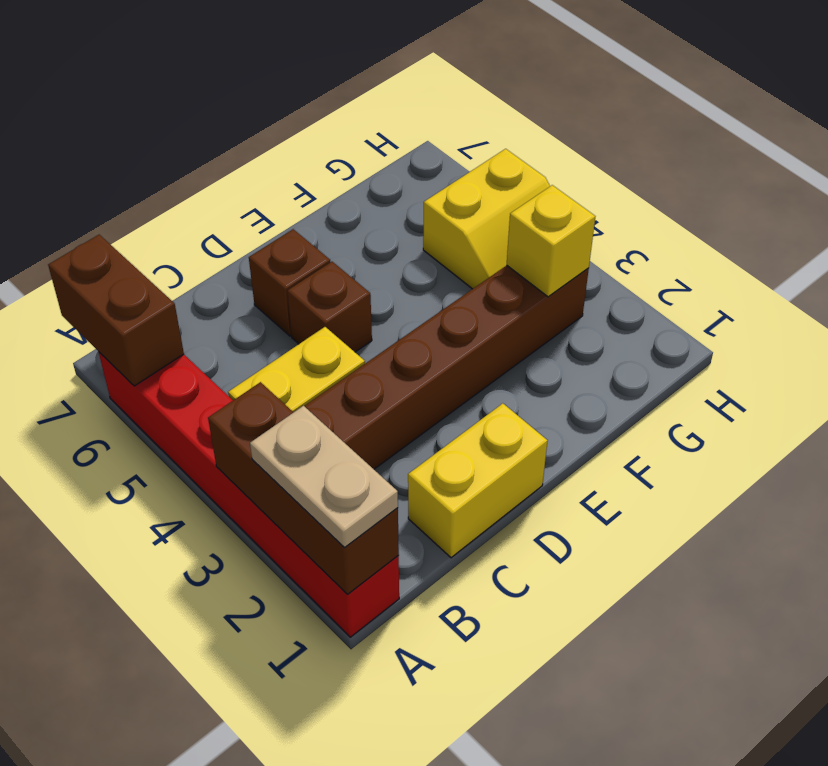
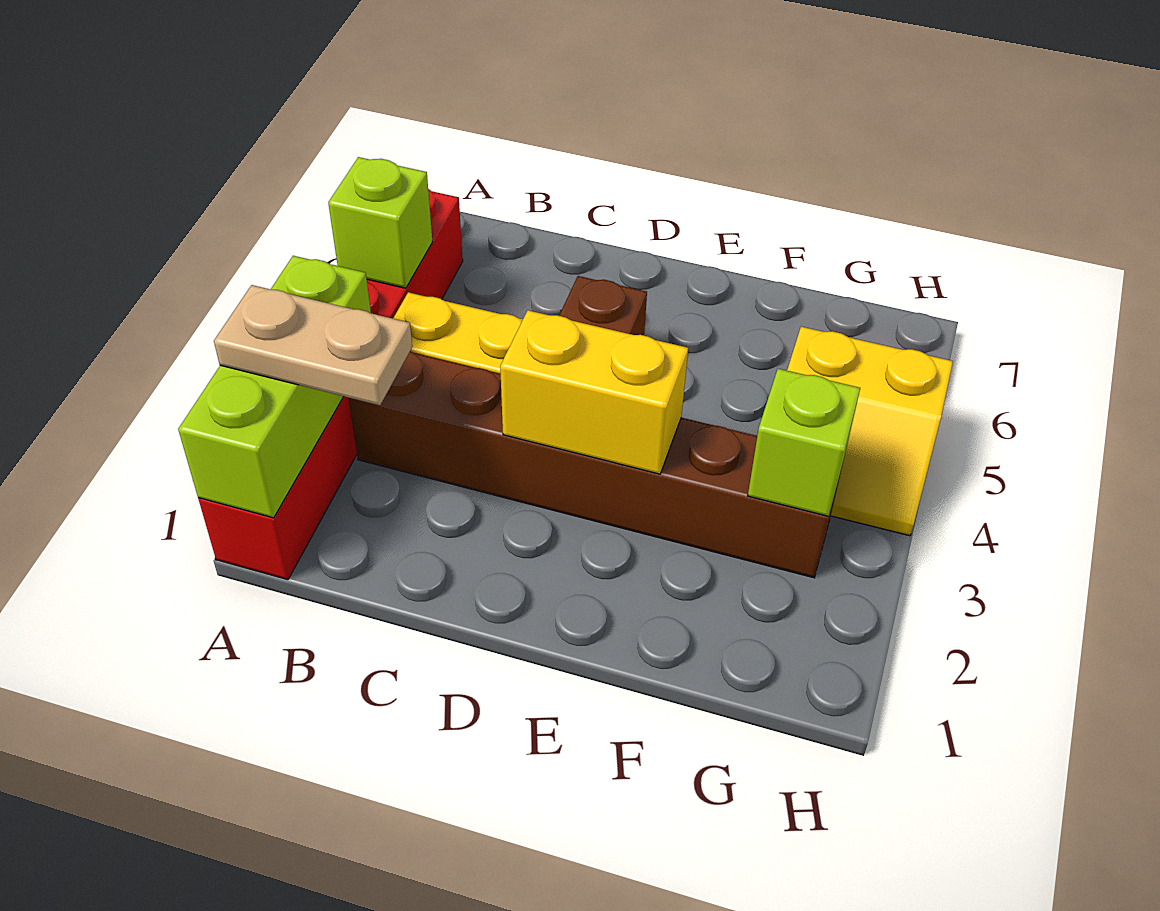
brown 1x3 brick [208,382,399,594] -> lime 1x3 brick [178,256,371,518]
tan 1x2 plate [250,406,398,547] -> tan 1x2 plate turned to [214,285,412,405]
none -> lime 1x1 brick [328,157,433,288]
brown 1x2 brick [48,235,184,386] -> none
yellow 1x2 brick [408,403,548,558] -> yellow 1x2 brick moved to [500,310,688,474]
brown 1x1 brick [249,229,330,336] -> none
yellow 1x1 brick [507,185,595,297] -> lime 1x1 brick [748,369,860,516]

